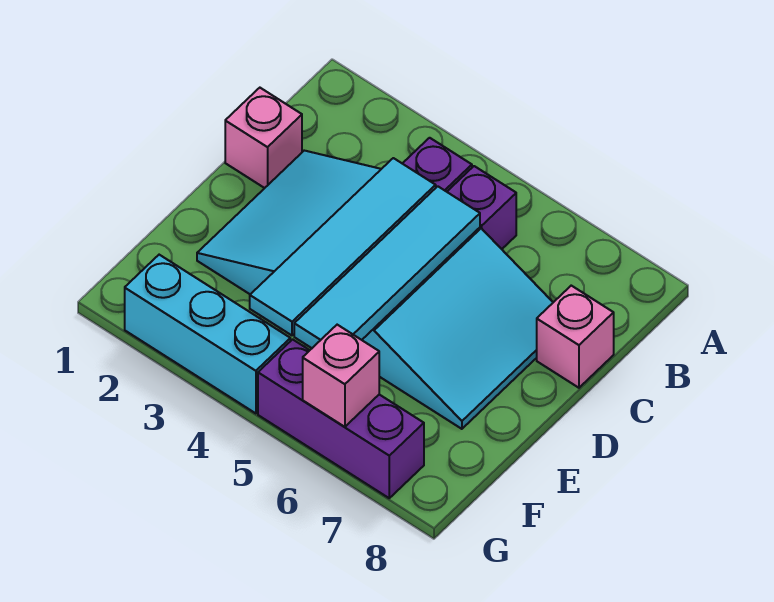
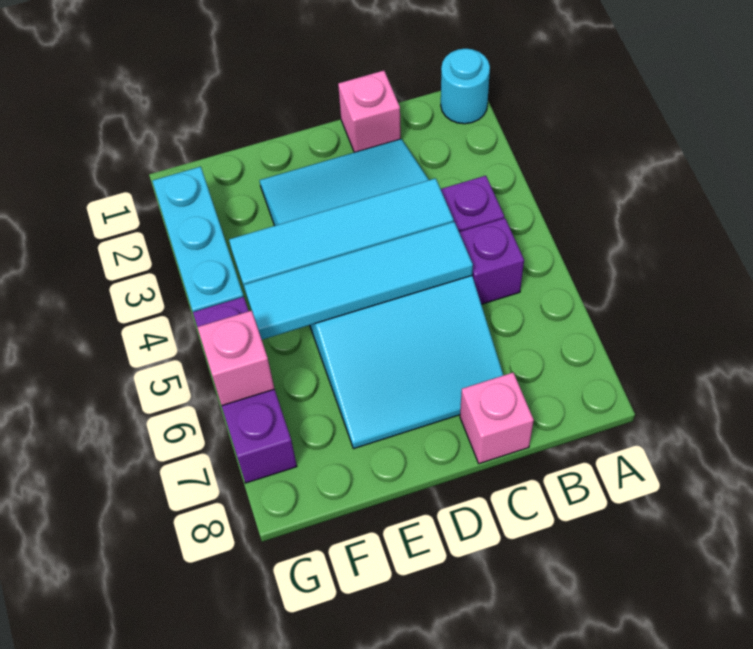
none -> cyan 1x1 round brick [441,49,490,124]

